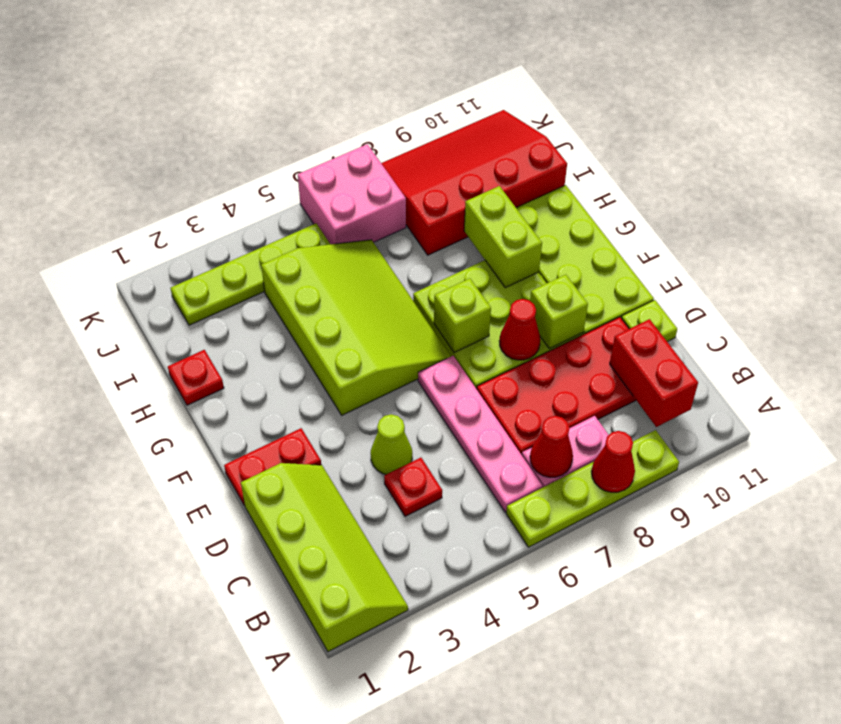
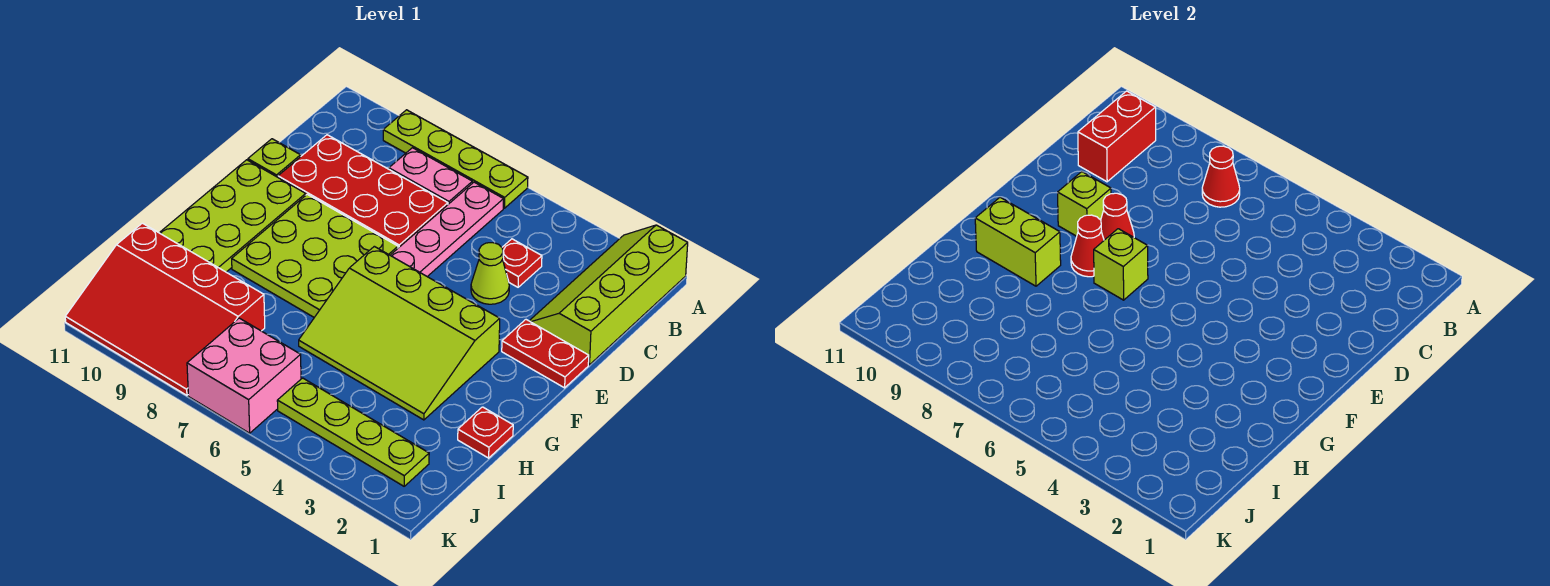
red 1x1 cone [591,431,635,492] -> red 1x1 cone moved to [1071,215,1104,277]
lime 3x4 slope [261,240,451,415] -> lime 3x4 slope turned to [299,246,500,420]
lime 1x2 brick [464,186,542,288] -> lime 1x2 brick turned to [975,197,1061,286]

